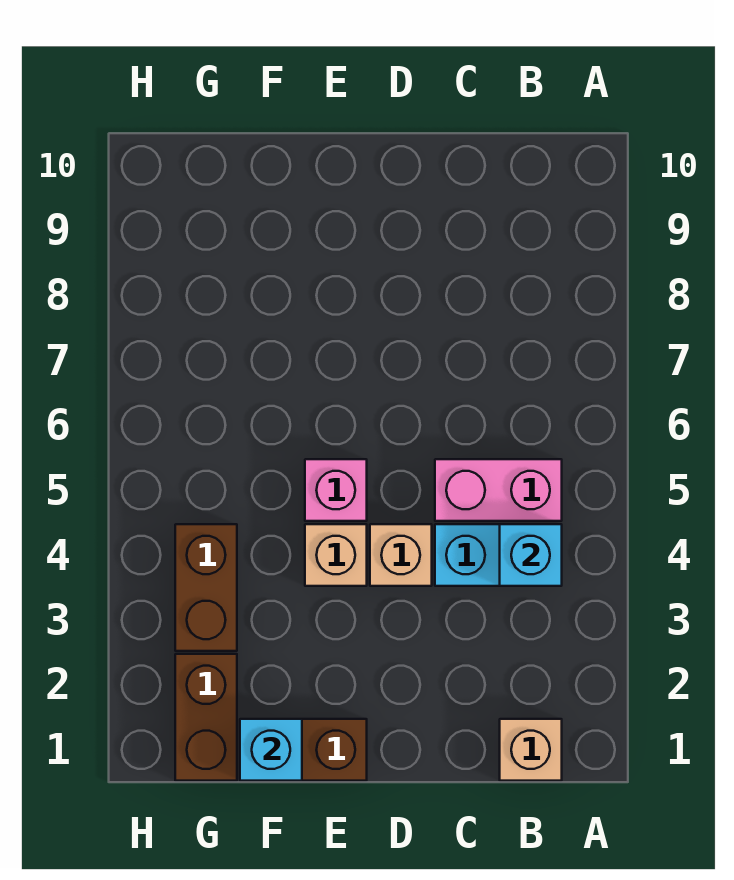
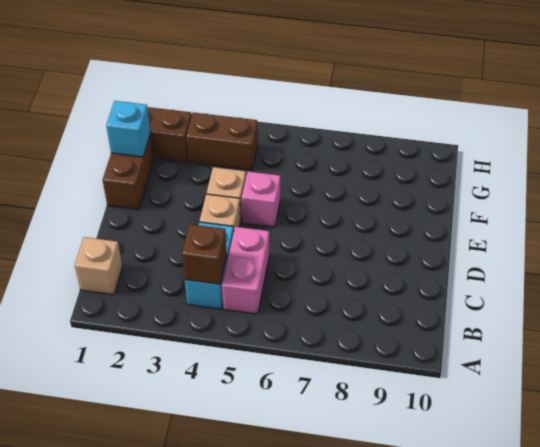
cyan 1x1 brick [500,524,562,586] -> brown 1x1 brick [182,224,227,284]

